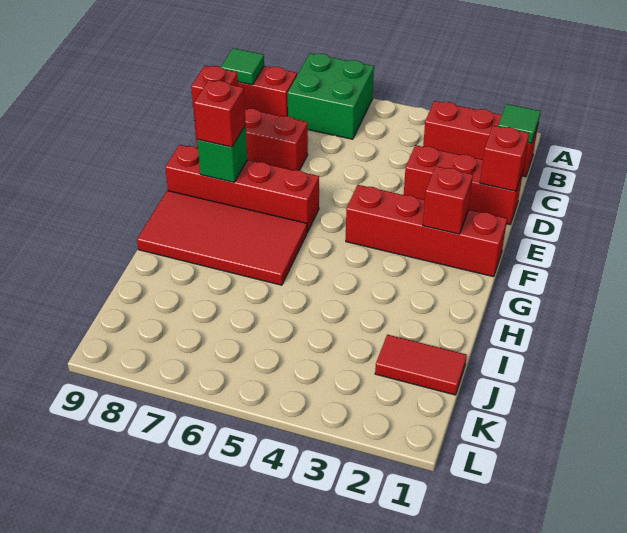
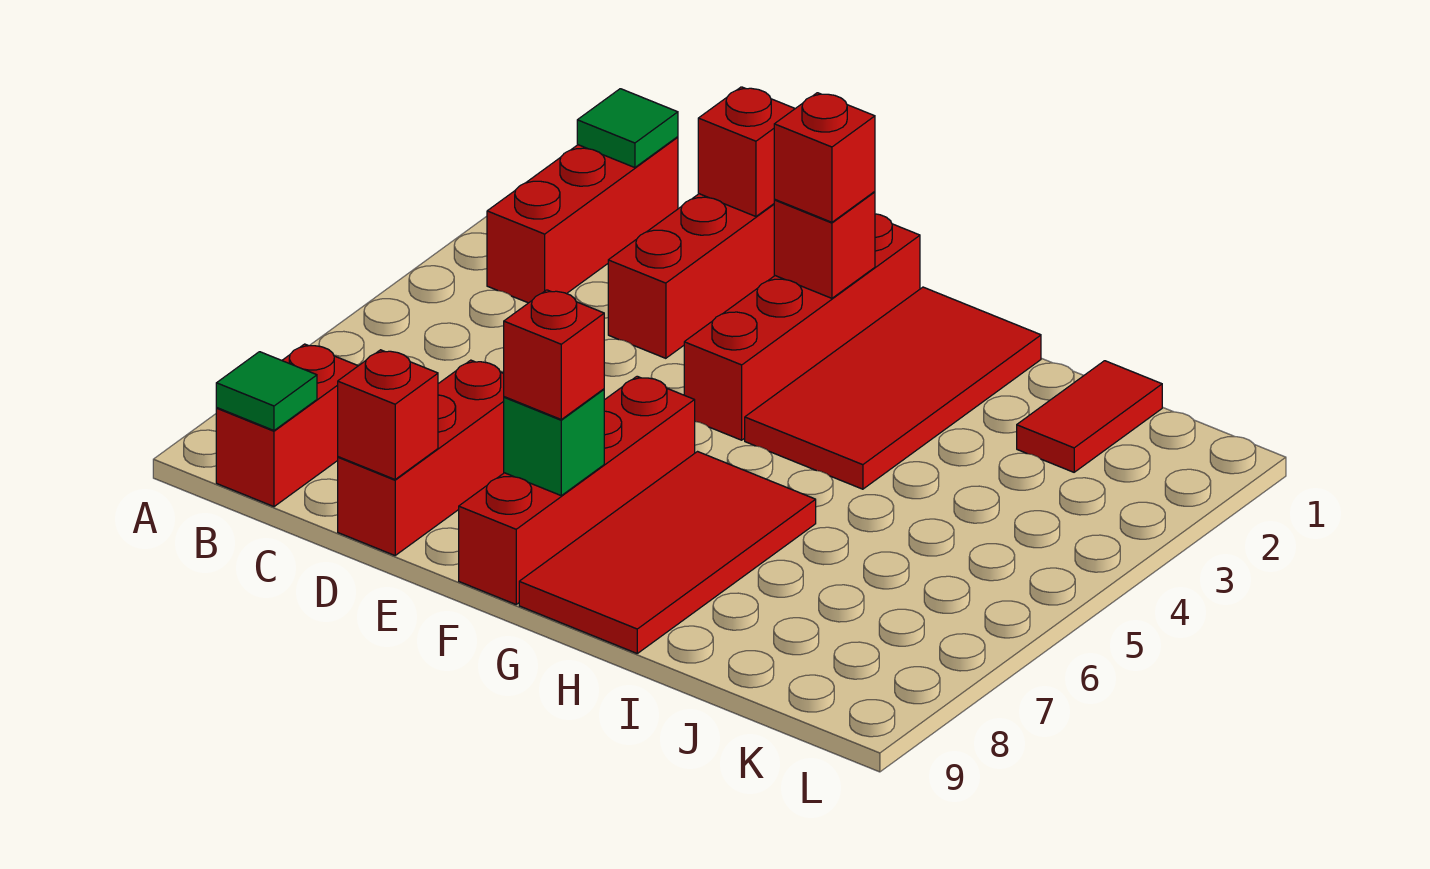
green 2x2 brick [288,53,374,139] -> none
none -> red 1x1 brick [774,93,875,222]
none -> red 2x4 tile [745,287,1041,489]

